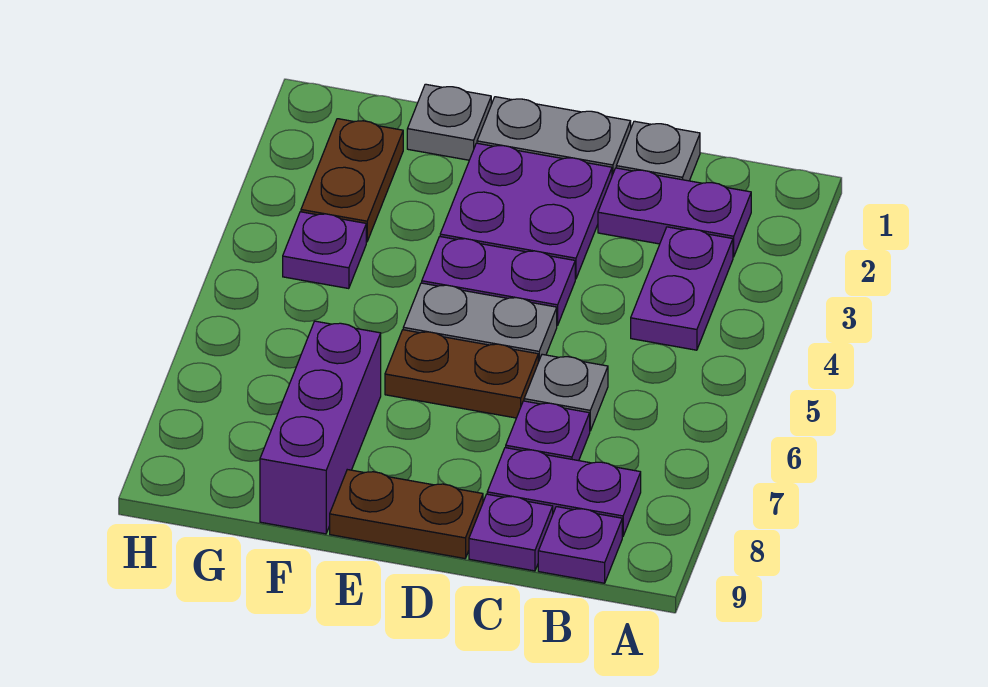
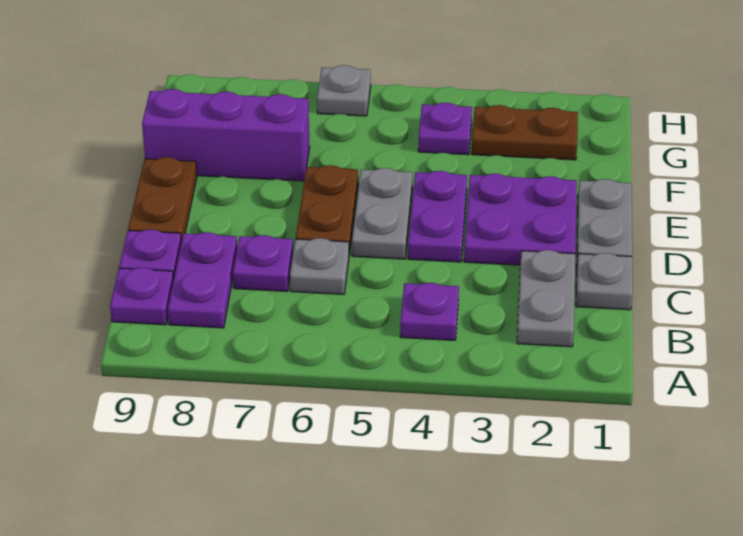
purple 1x2 plate [598,168,751,257] -> grey 1x2 plate [517,250,575,347]
purple 1x2 plate [631,227,733,350] -> purple 1x1 plate [400,283,459,340]
grey 1x1 plate [407,84,491,160] -> grey 1x1 plate moved to [317,65,371,116]

